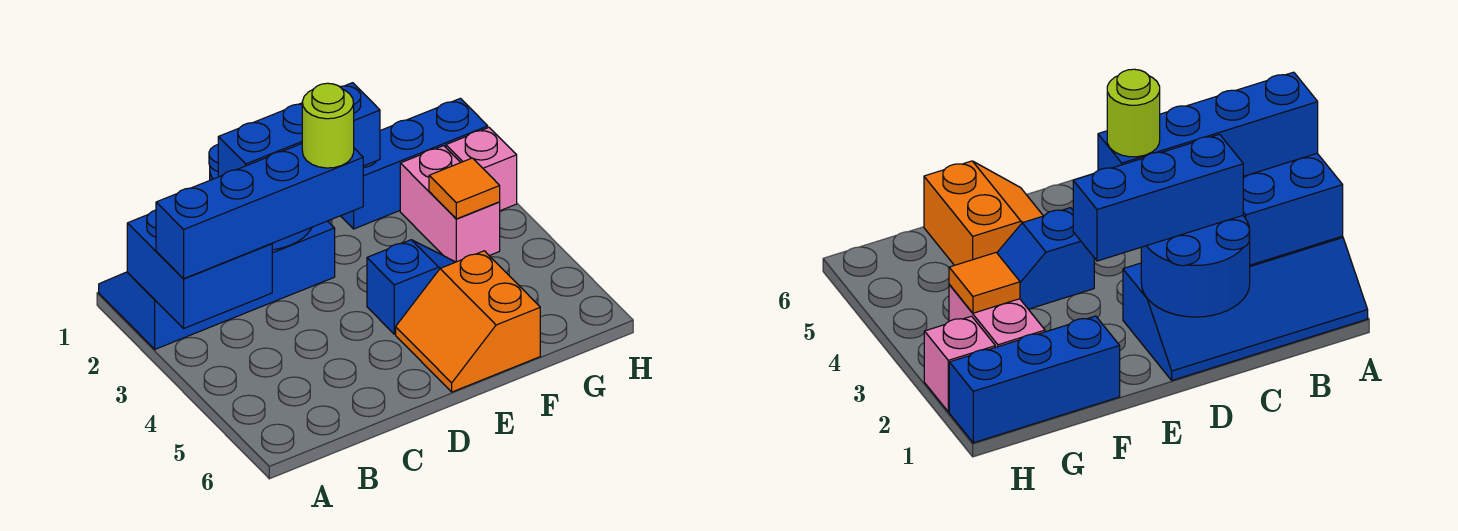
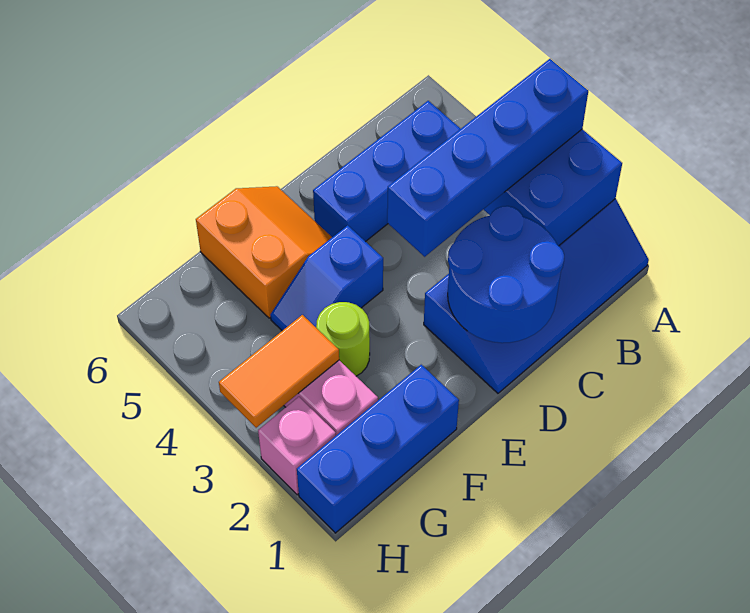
blue 1x3 brick [218,83,380,177] -> blue 1x3 brick moved to [313,101,460,242]
lime 1x1 round brick [302,83,354,168] -> lime 1x1 round brick moved to [316,302,370,376]
orange 1x1 tile [429,158,500,219] -> orange 1x2 tile [219,315,339,428]

